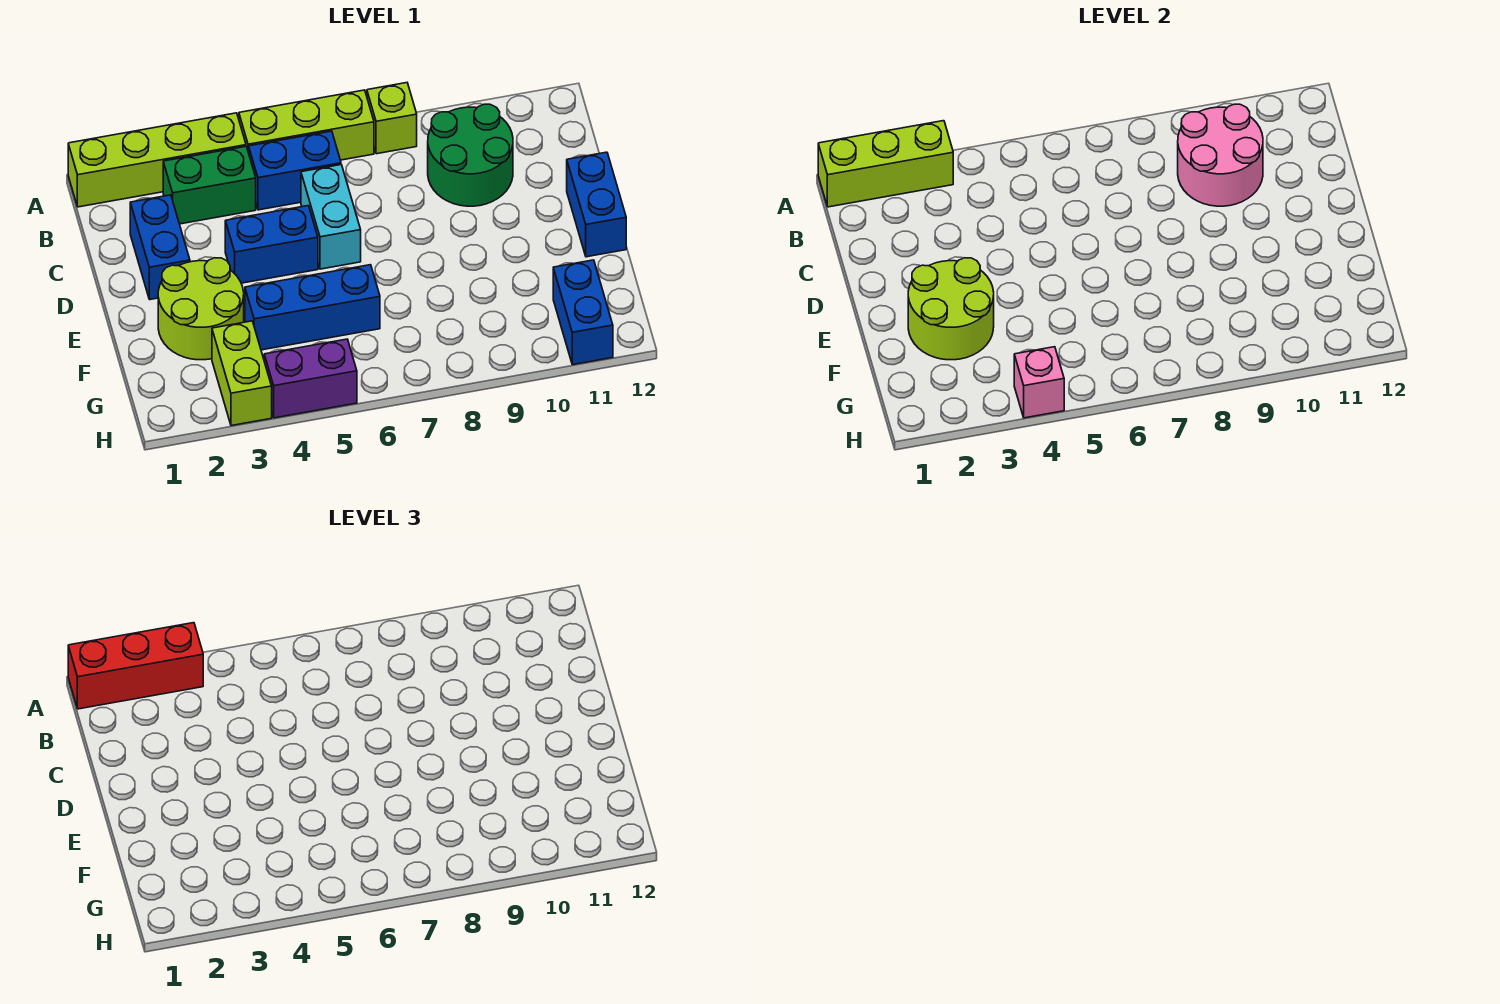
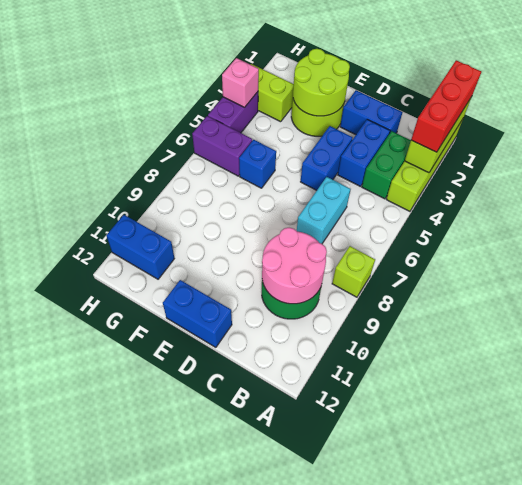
lime 1x3 brick [239,90,374,160] -> none
blue 1x2 brick [249,131,341,210] -> blue 1x2 brick moved to [338,119,390,187]
cyan 1x2 brick [301,165,361,269] -> cyan 1x2 brick turned to [297,177,351,244]
blue 1x3 brick [245,265,380,350] -> blue 1x1 brick [239,140,276,188]
none -> purple 1x2 brick [192,116,252,176]

